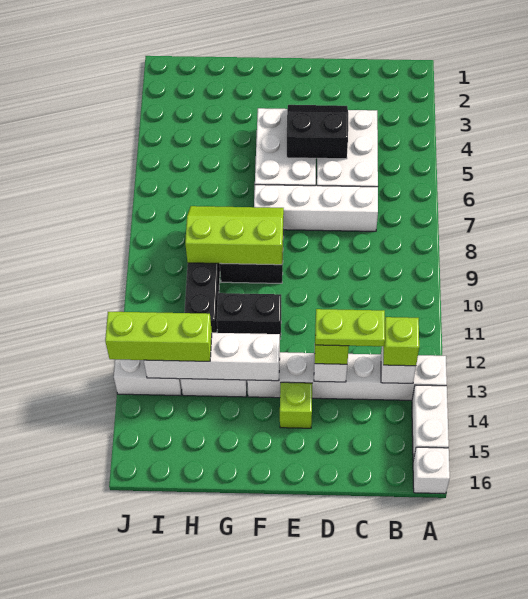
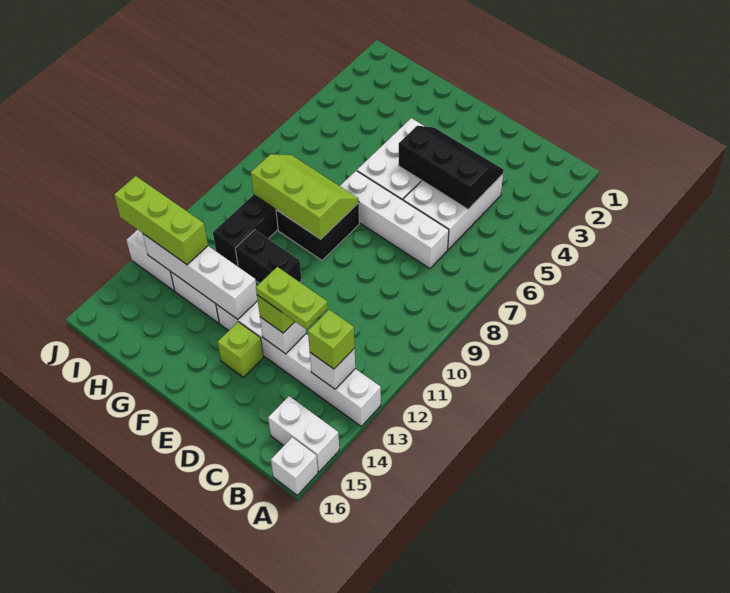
white 1x2 brick [412,385,449,460] -> white 1x2 brick turned to [268,396,339,472]
black 2x2 slope [287,105,348,159] -> black 2x3 slope [399,126,504,209]

